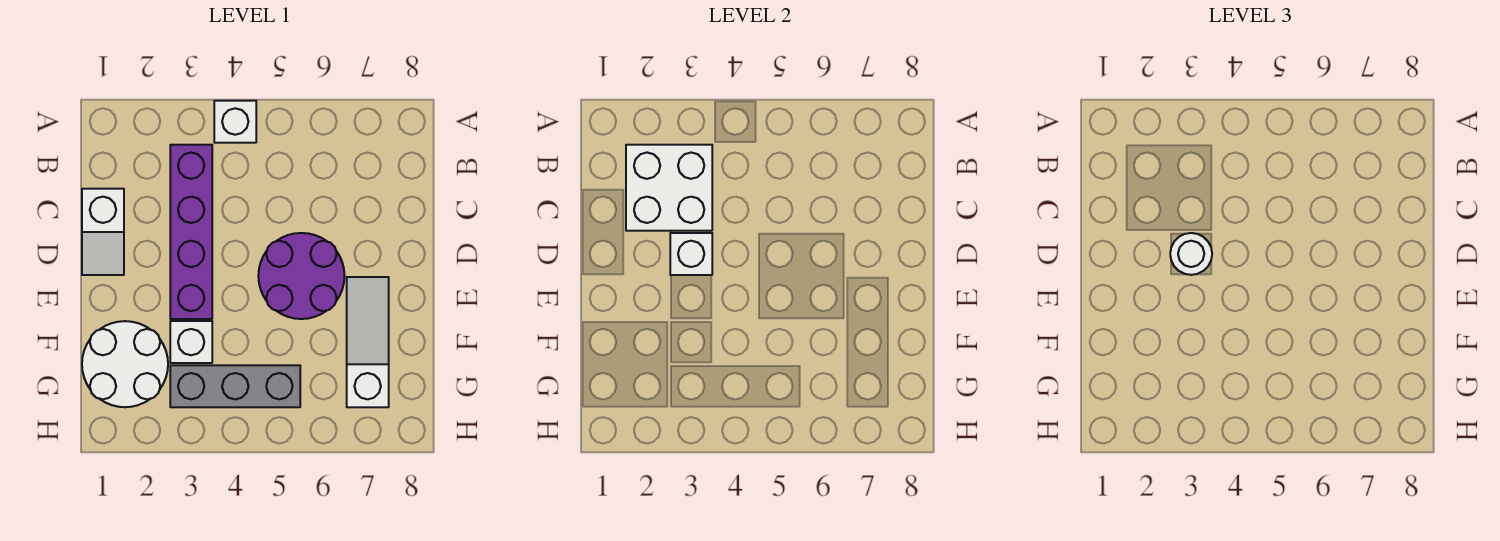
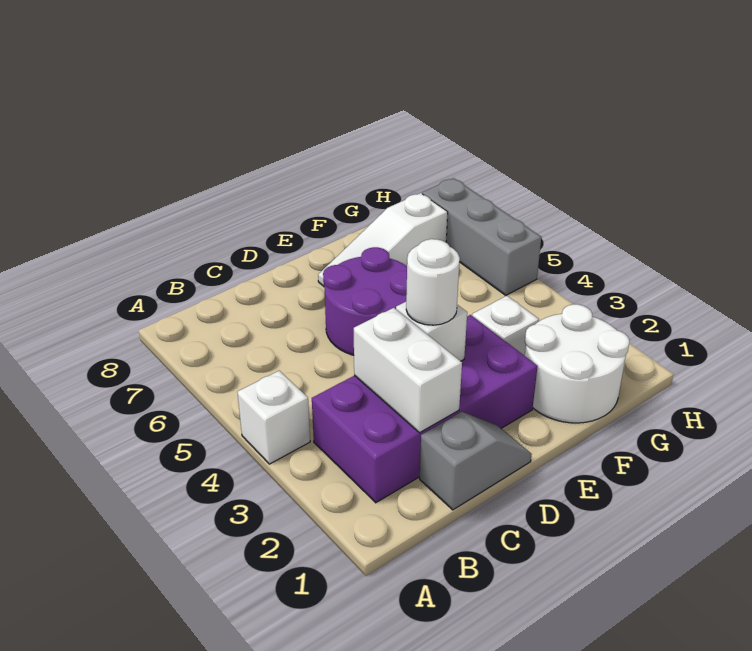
white 2x2 brick [626,145,712,231] -> white 1x2 brick [354,308,462,433]
purple 1x4 brick [170,145,212,319] -> purple 2x4 brick [312,315,538,503]
white 1x2 slope [82,189,124,275] -> grey 1x2 slope [420,412,532,510]
grey 1x3 brick [170,365,300,407] -> grey 1x3 brick moved to [422,178,541,295]

